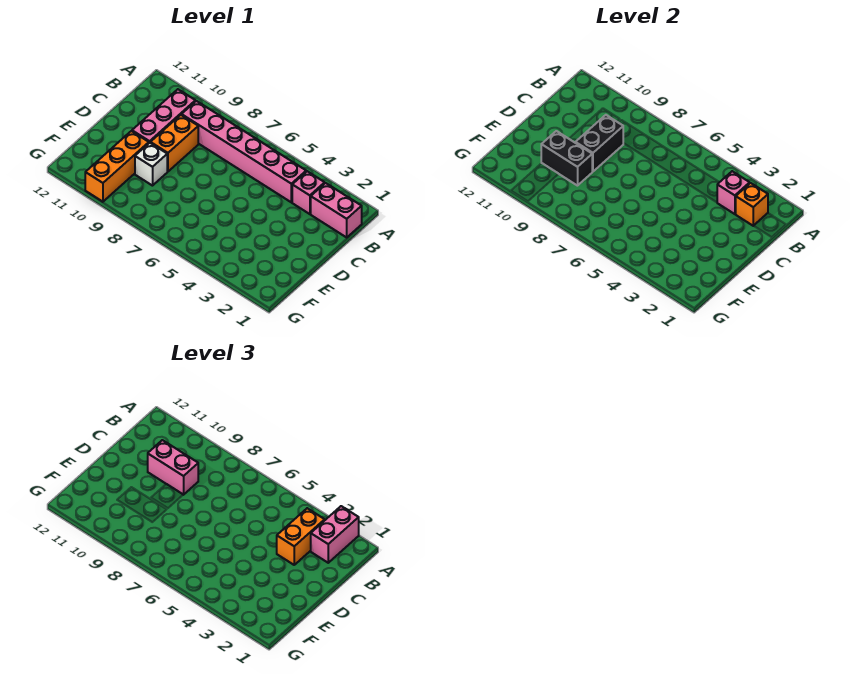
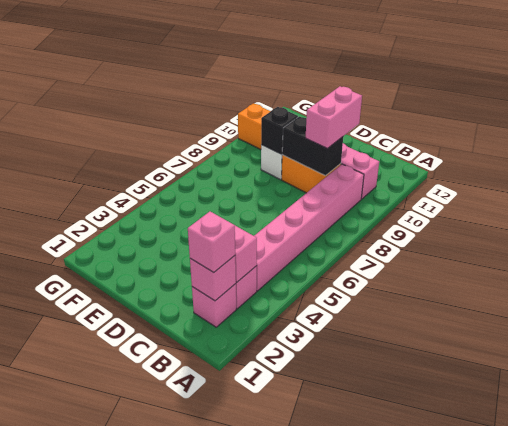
pink 1x2 brick [311,506,359,563] -> pink 1x1 brick [188,212,235,273]
pink 1x2 brick [311,183,362,237] -> pink 1x1 brick [192,284,236,327]
orange 1x1 brick [736,183,768,226] -> pink 1x1 brick [190,256,236,301]
orange 1x2 brick [277,508,325,565] -> none
black 1x2 brick [541,131,592,186] -> black 1x1 brick [261,107,298,154]

